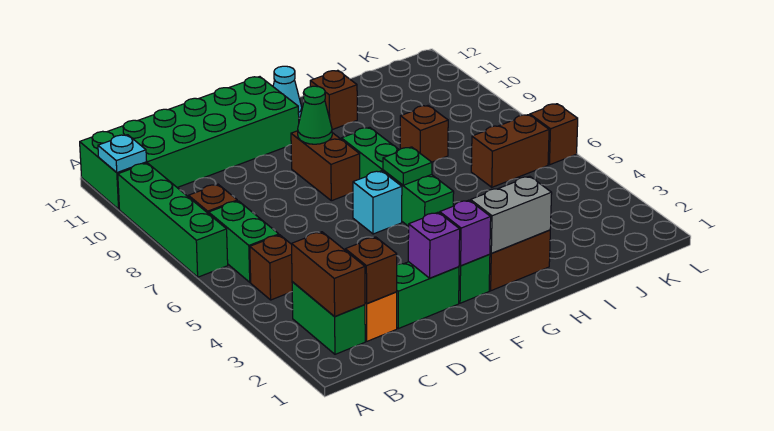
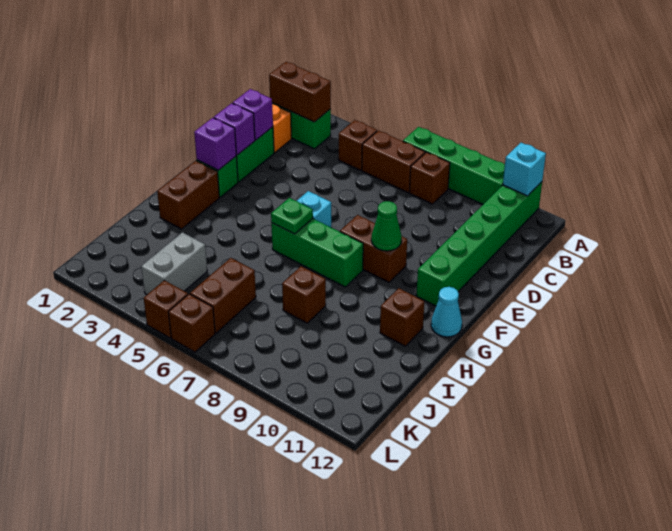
green 2x6 brick [80,77,299,209] -> green 1x6 brick [416,182,542,306]
cyan 1x1 plate [98,135,147,173] -> cyan 1x1 brick [503,143,546,196]
green 1x2 brick [209,201,279,282] -> brown 1x2 brick [362,130,425,192]
brown 1x1 brick [345,237,397,304] -> brown 1x1 brick moved to [144,280,188,338]
none -> purple 1x1 brick [233,89,273,140]
grey 1x2 brick [471,176,552,253] -> grey 1x2 brick moved to [141,232,207,294]
green 1x4 brick [341,127,454,226] -> green 1x3 brick [271,219,363,287]

